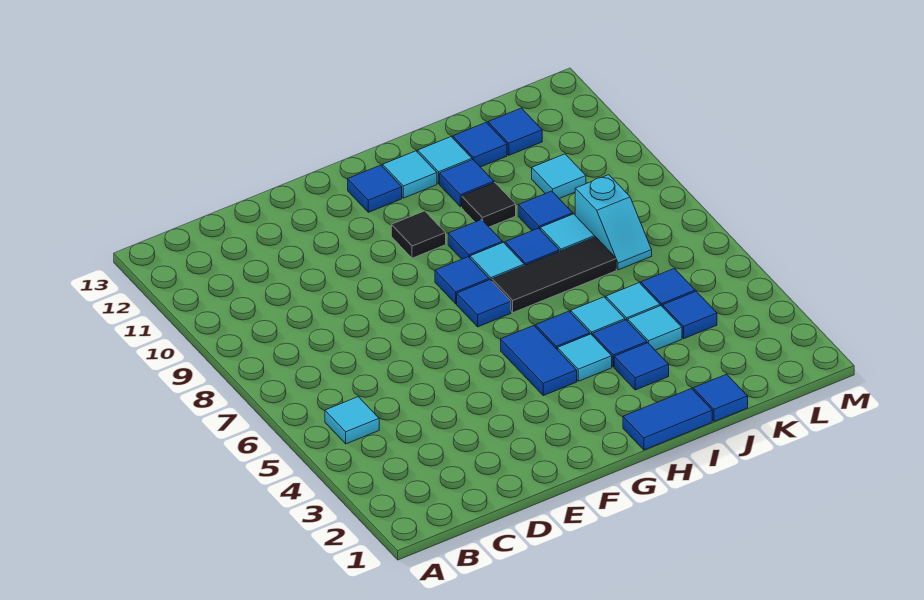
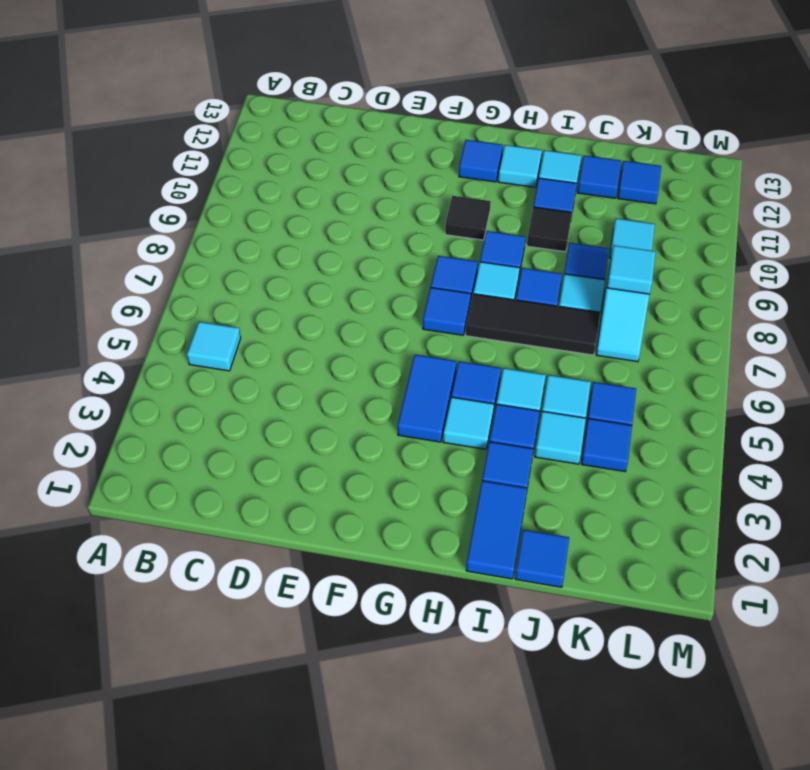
blue 1x2 tile [623,389,712,450] -> blue 1x2 tile turned to [466,481,527,579]
none -> cyan 1x1 tile [607,245,656,294]

